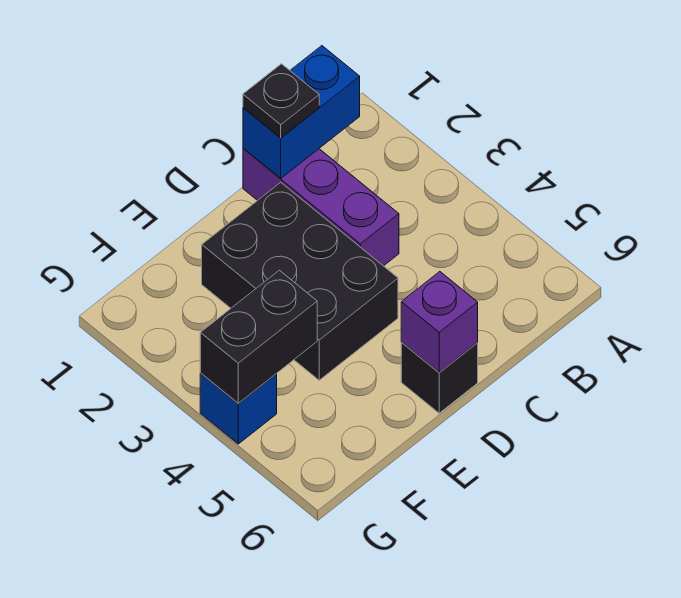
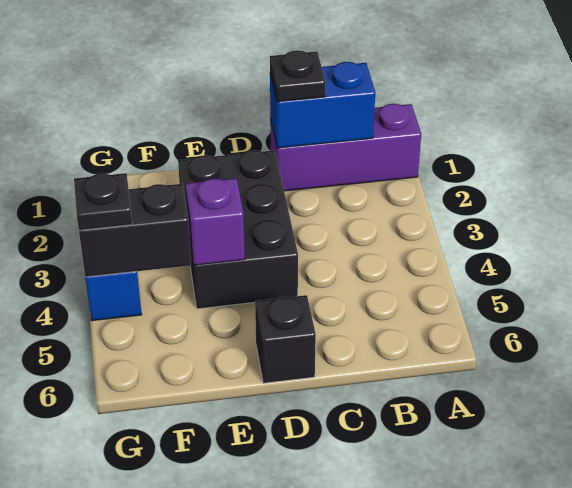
purple 1x3 brick [243,148,399,266] -> purple 1x3 brick turned to [270,104,421,191]
purple 1x1 brick [401,272,478,373] -> purple 1x1 brick moved to [186,178,245,265]
none -> black 1x1 plate [74,173,132,230]

